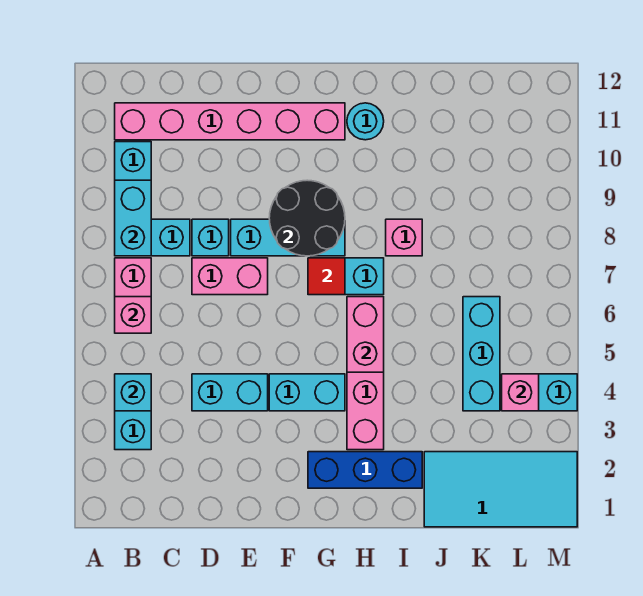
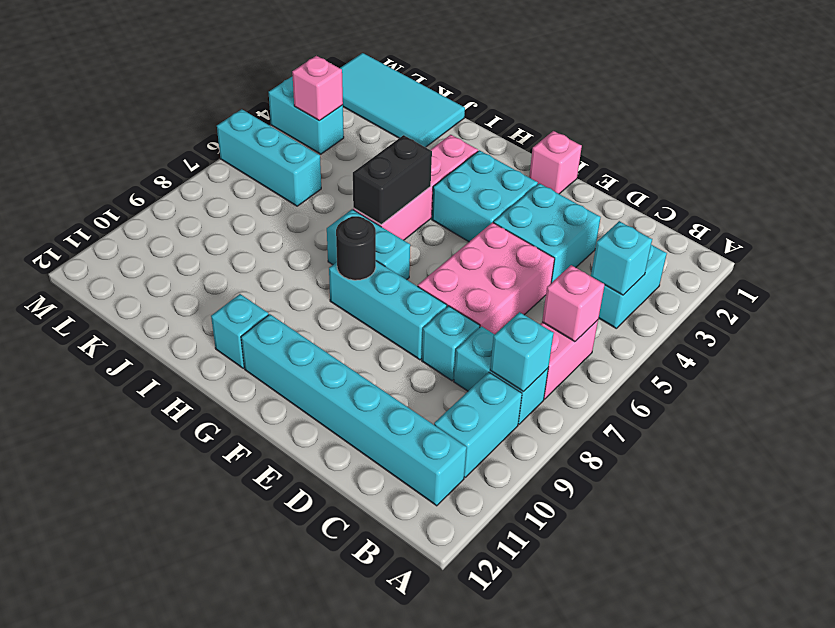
cyan 1x2 brick [115,180,151,256] -> cyan 1x1 brick [490,312,554,392]
pink 1x6 brick [115,103,345,140] -> cyan 1x6 brick [241,314,467,506]
cyan 1x2 brick [192,374,268,411] -> cyan 2x2 brick [494,183,601,283]
pink 1x2 brick [192,258,268,295] -> pink 2x3 brick [418,222,555,334]
cyan 1x2 brick [269,374,345,411] -> cyan 2x2 brick [432,150,538,242]
black 2x2 round brick [269,180,345,256] -> black 1x1 round brick [336,216,376,280]
blue 1x3 brick [308,452,422,488] -> none
red 1x1 tile [308,258,345,295] -> none
pink 1x2 brick [347,297,384,372] -> black 1x2 brick [353,135,432,225]
cyan 1x1 round brick [347,103,384,140] -> cyan 1x1 brick [211,294,269,368]
pink 1x1 brick [386,219,422,256] -> pink 1x1 brick moved to [529,131,582,194]
cyan 1x3 brick [463,297,500,411] -> cyan 1x3 brick turned to [217,109,321,206]

